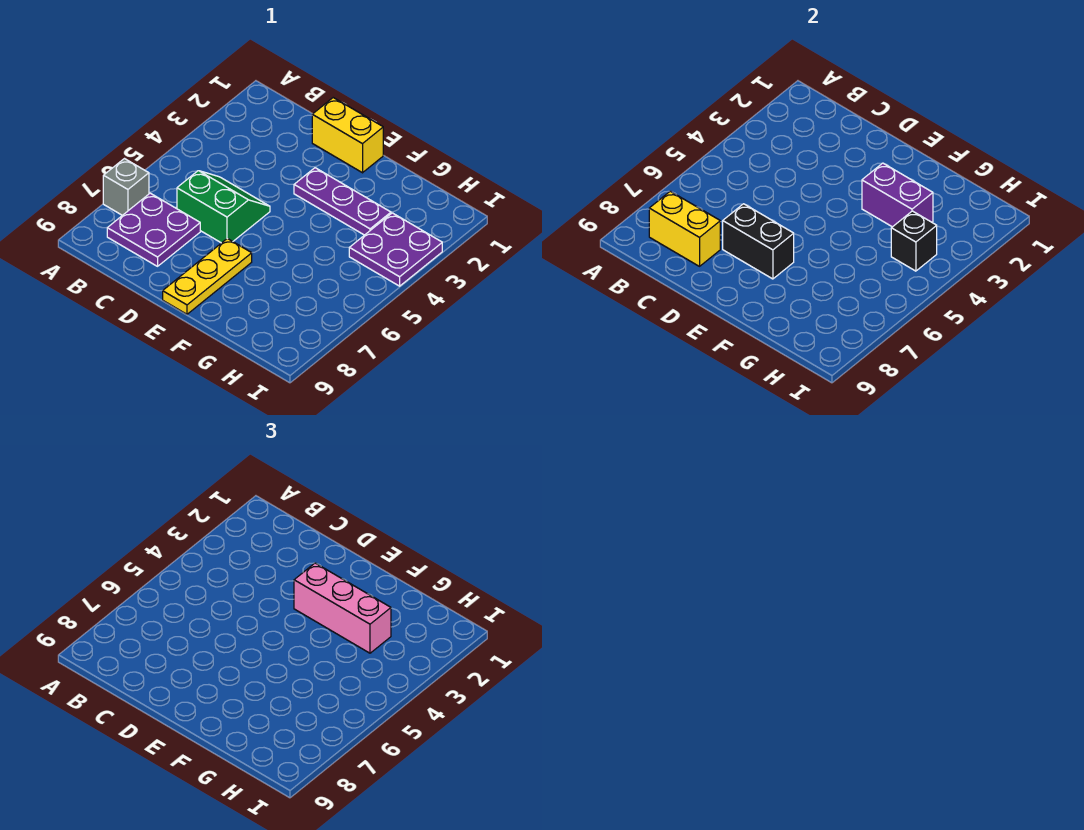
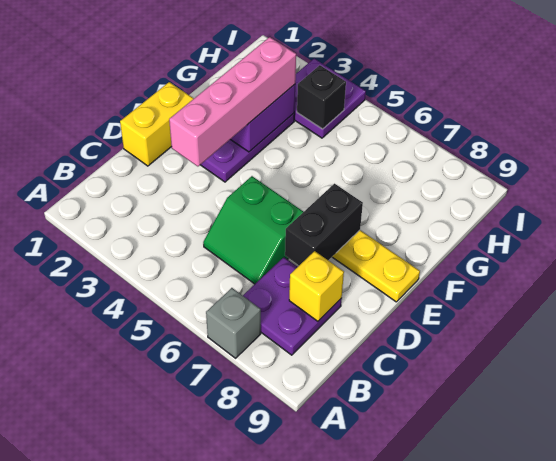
yellow 1x2 brick [649,191,720,266] -> yellow 1x1 brick [289,251,344,321]
green 2x2 slope [177,171,270,243] -> green 2x2 slope turned to [203,176,303,284]
pink 1x3 brick [294,563,391,653] -> pink 1x4 brick [169,37,296,166]

